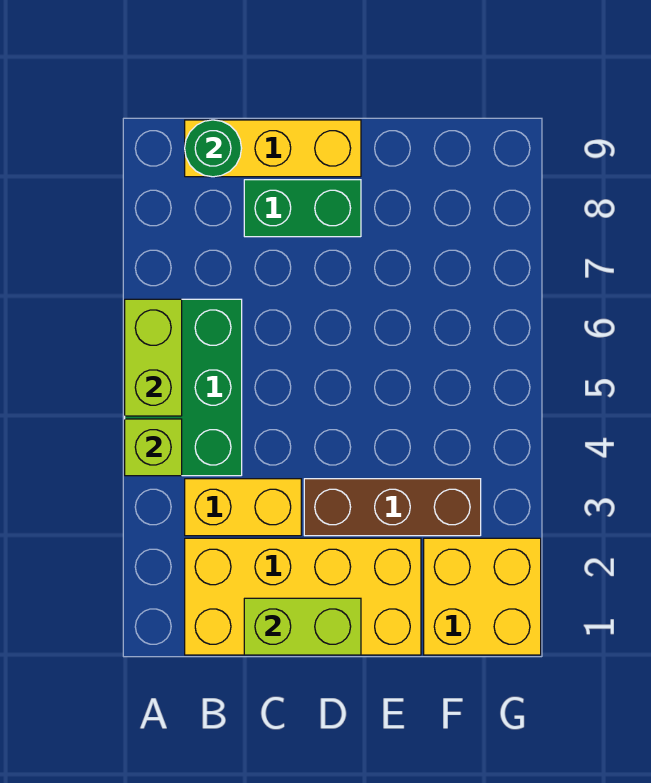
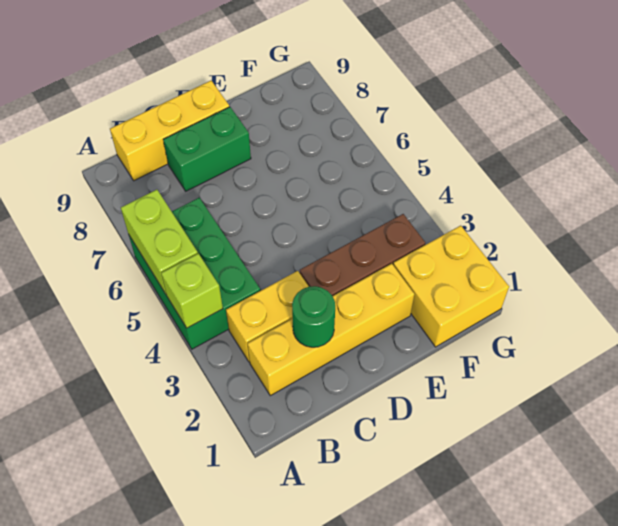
yellow 2x4 brick [185,538,421,655] -> yellow 1x4 brick [248,264,414,396]
green 1x1 round brick [185,120,242,177] -> green 1x1 round brick moved to [292,286,335,347]
lime 1x2 brick [244,598,361,655] -> none

